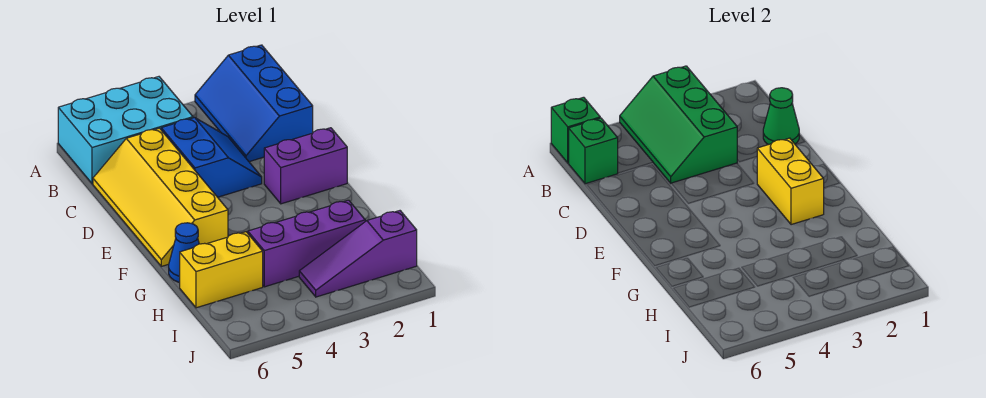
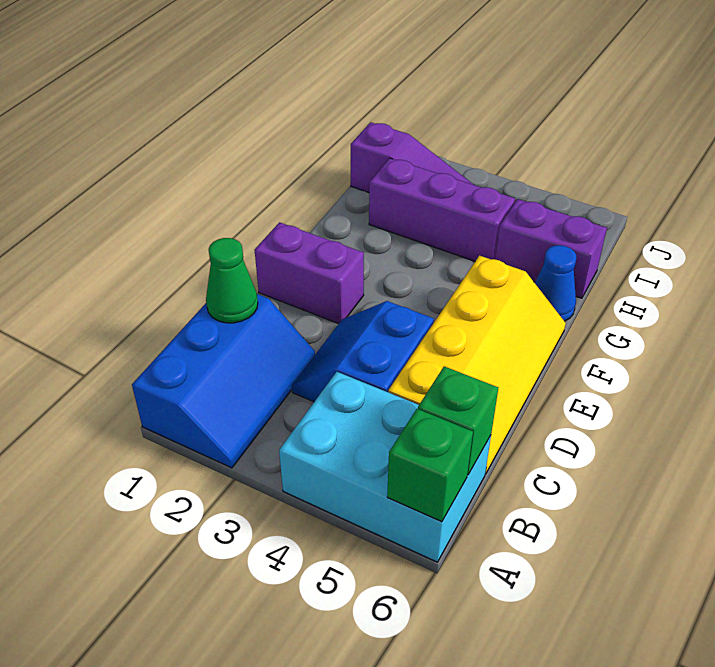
green 2x3 slope [620,66,737,183] -> none
yellow 1x2 brick [757,138,824,225] -> none
yellow 1x2 brick [180,232,263,308] -> purple 1x2 brick [495,199,607,298]

